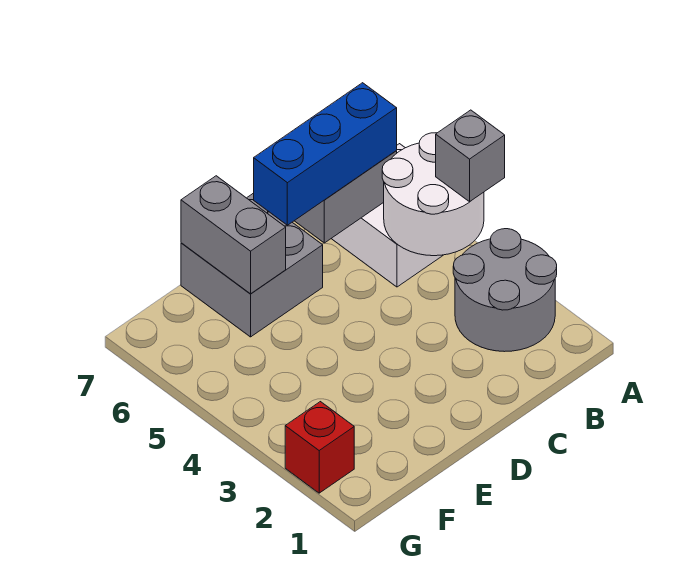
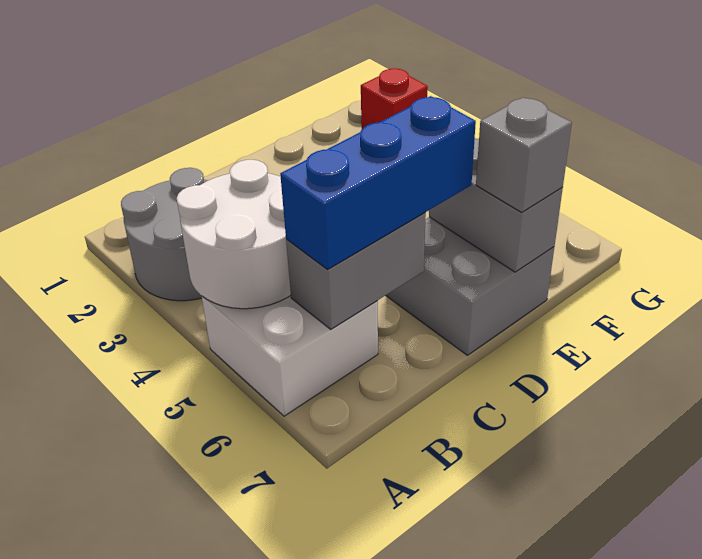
grey 1x1 brick [436,110,505,202] -> grey 1x1 brick moved to [476,97,572,212]

